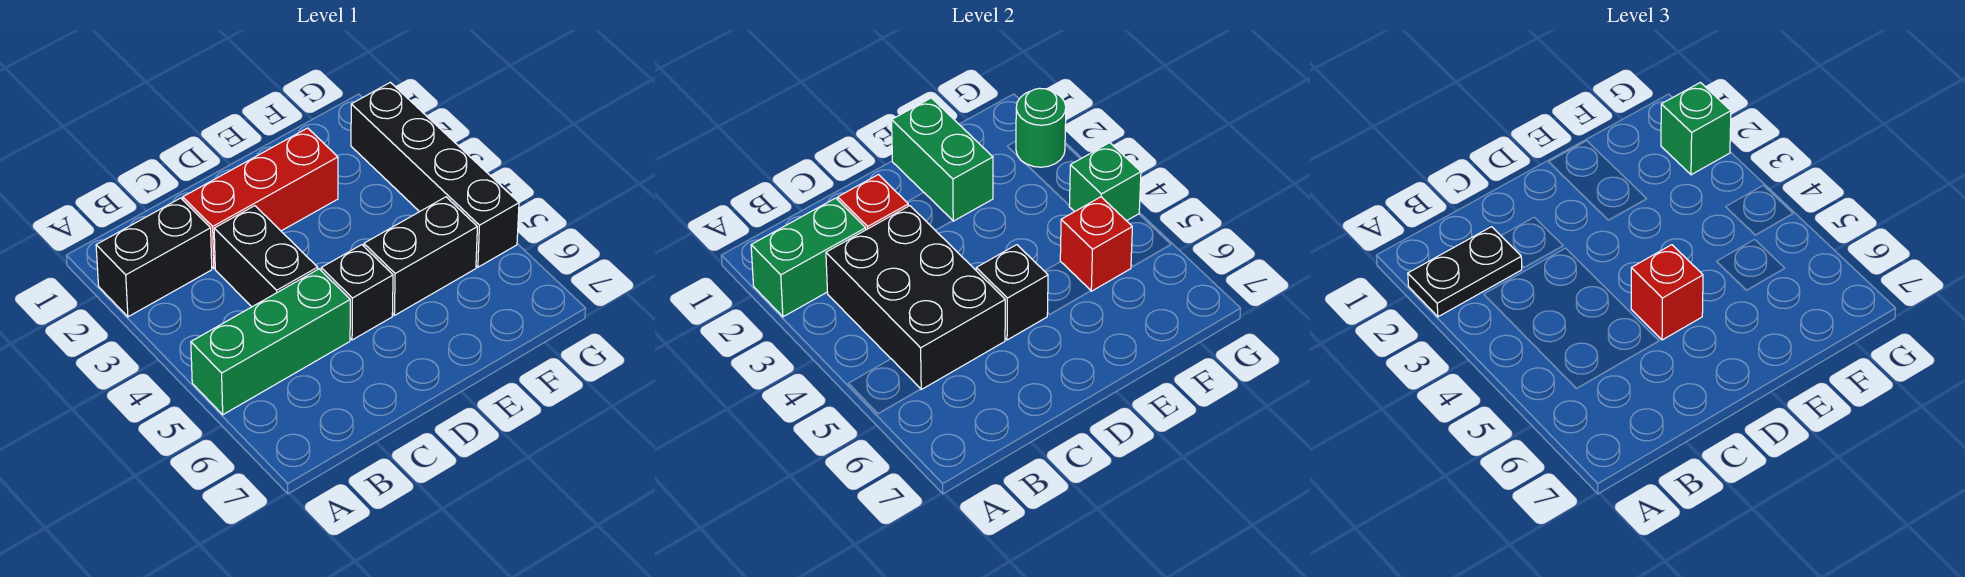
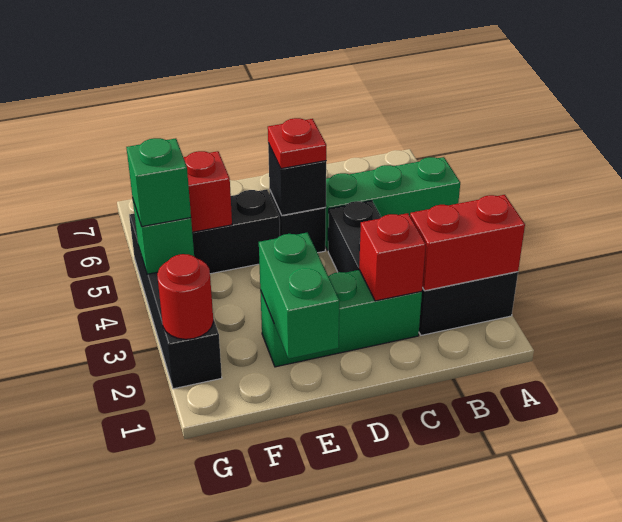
green 1x2 brick [751,198,866,317] -> red 1x2 brick [410,195,525,291]
black 1x2 plate [1408,227,1522,317] -> none
black 2x3 brick [826,206,1005,389] -> none
red 1x3 brick [183,128,338,268] -> green 1x3 brick [260,270,422,367]
red 1x1 brick [1631,245,1703,340] -> red 1x1 plate [268,118,326,169]
green 1x1 round brick [1016,88,1066,167] -> red 1x1 round brick [157,254,213,339]
green 1x1 brick [1661,82,1731,175] -> green 1x1 brick moved to [126,138,191,227]

